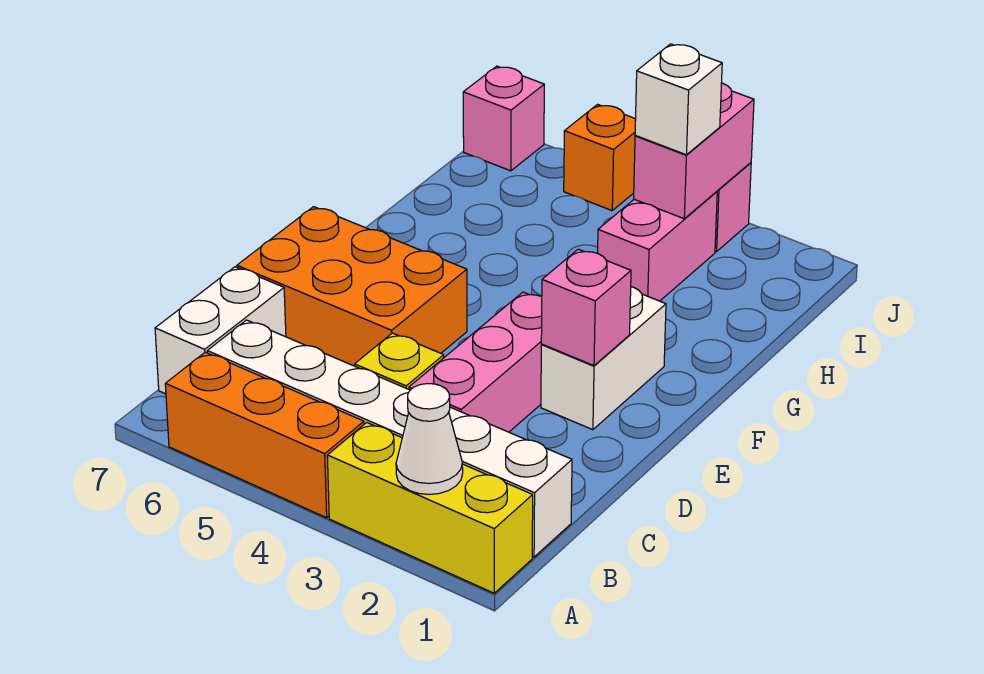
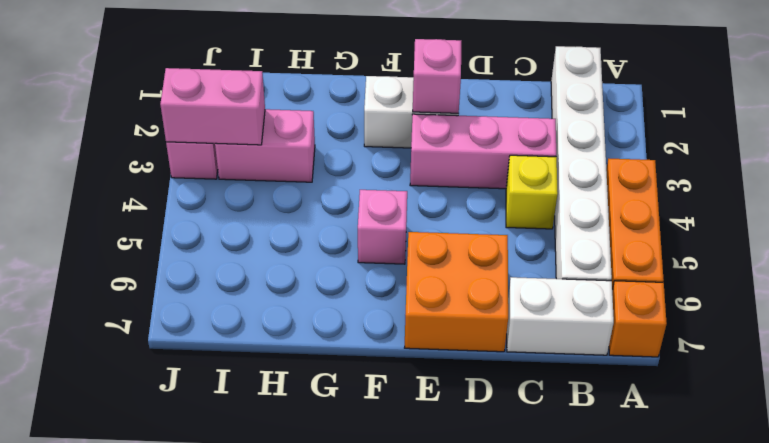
yellow 1x3 brick [327,422,533,593] -> none
white 1x1 cone [396,384,463,495] -> none
orange 2x3 brick [237,207,467,366] -> orange 2x2 brick [405,232,508,352]
white 1x1 brick [635,44,722,155] -> none
orange 1x1 brick [564,104,636,211] -> orange 1x1 brick moved to [609,281,667,357]
pink 1x1 brick [463,66,544,171] -> pink 1x1 brick moved to [358,190,407,264]

